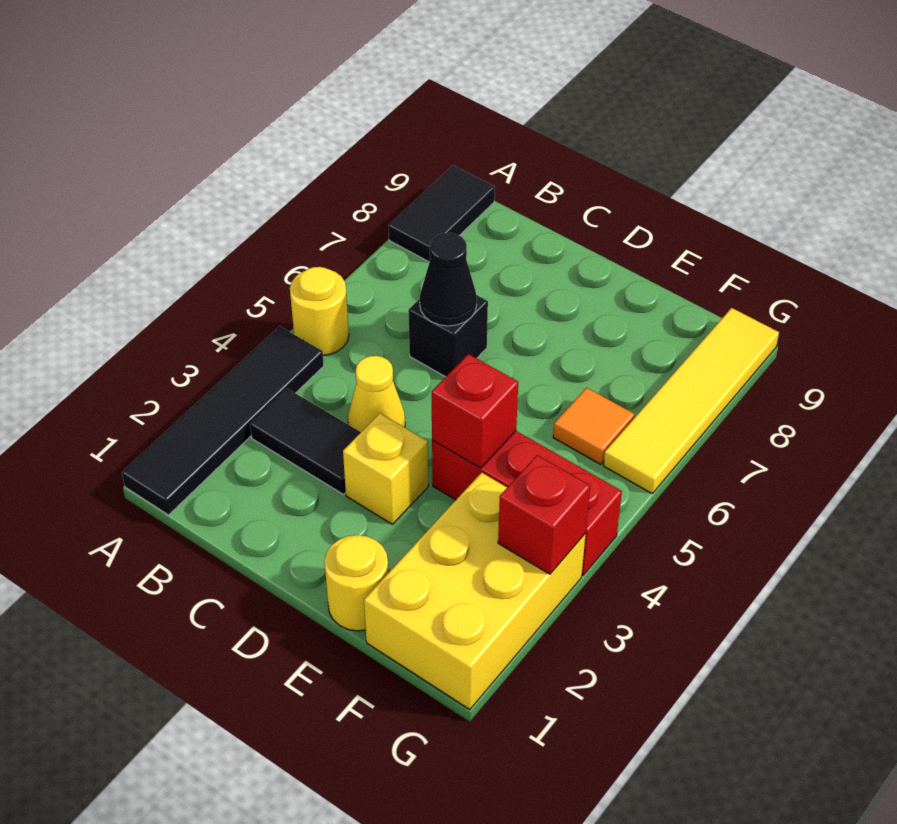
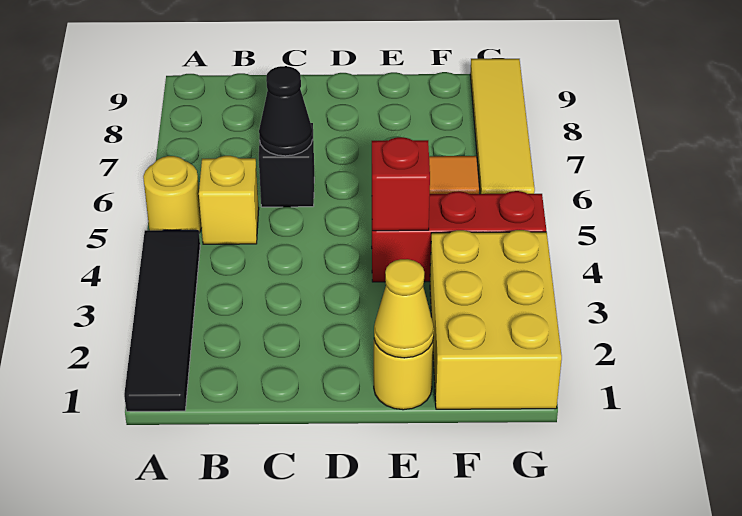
black 1x2 tile [388,165,495,262] -> none
black 1x2 tile [250,389,361,494] -> none
yellow 1x1 cone [348,356,405,432] -> yellow 1x1 cone moved to [374,259,434,358]
yellow 1x1 brick [343,413,428,524] -> yellow 1x1 brick moved to [199,156,259,244]
red 1x1 brick [498,455,590,574] -> none

